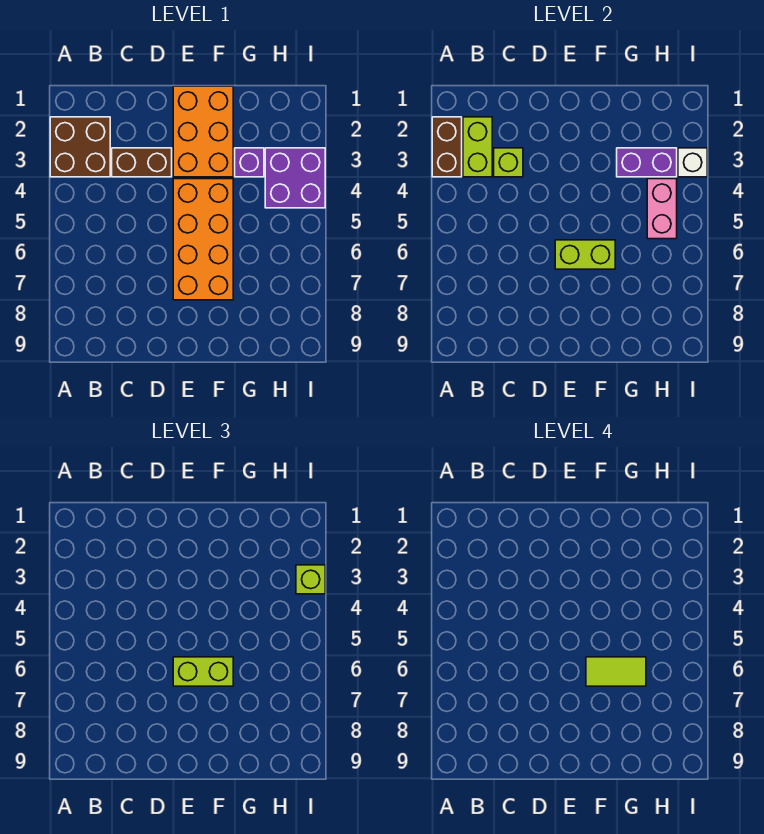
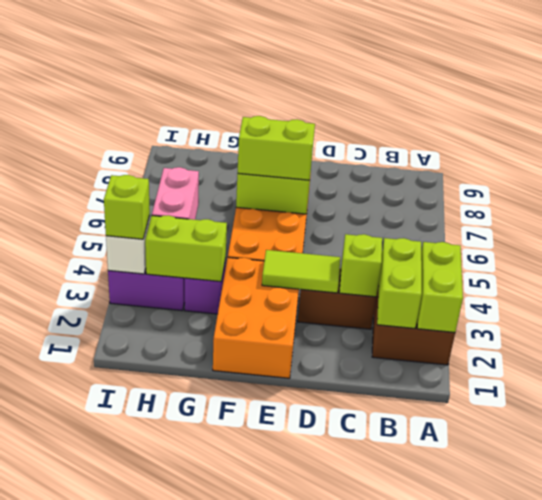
brown 1x2 brick [432,117,462,177] -> lime 1x2 brick [417,242,463,332]
lime 1x2 tile [586,657,646,686] -> lime 1x2 tile moved to [262,250,340,293]
purple 1x2 brick [617,148,677,177] -> lime 1x2 brick [145,215,227,282]

